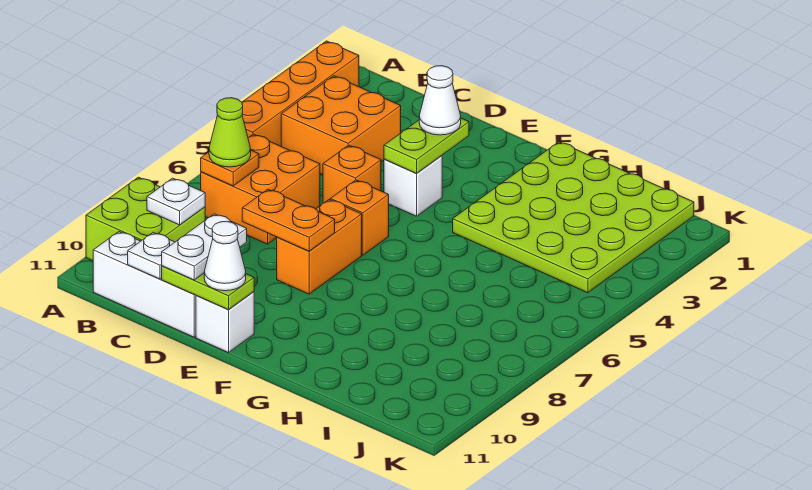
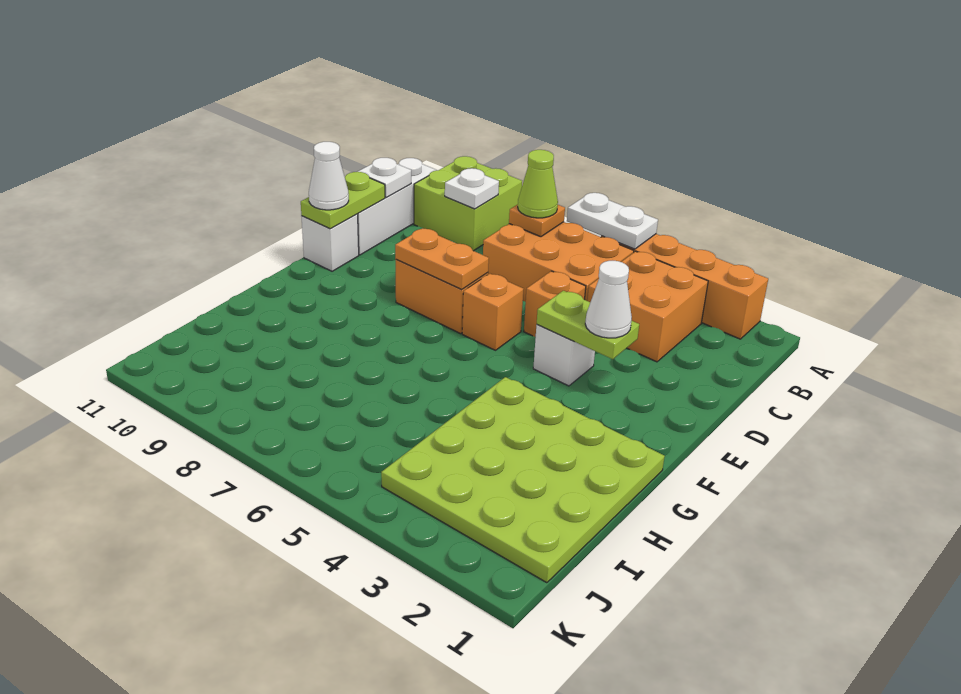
orange 2x2 brick [201,134,320,244] -> orange 2x3 brick [483,222,634,302]
orange 1x2 plate [242,189,335,251] -> orange 1x2 plate turned to [395,228,489,290]
white 1x2 plate [162,214,247,280] -> white 1x2 plate moved to [567,193,658,249]

